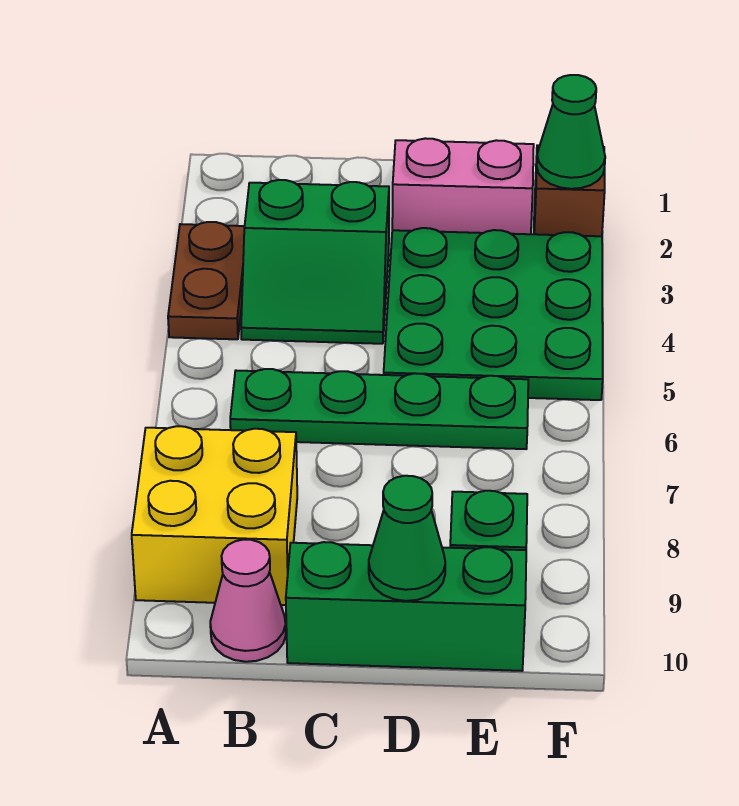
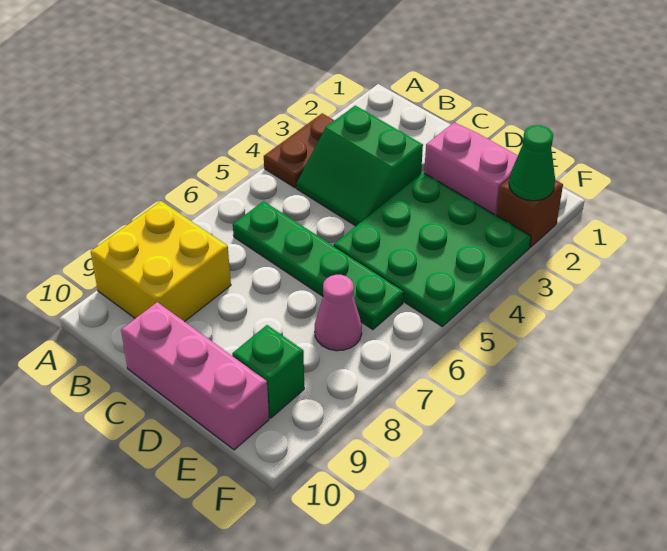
pink 1x1 cone [210,540,286,662] -> pink 1x1 cone moved to [315,275,362,351]
green 1x3 brick [286,542,526,671] -> pink 1x3 brick [121,302,269,450]
green 1x1 cone [369,476,445,601] -> none

